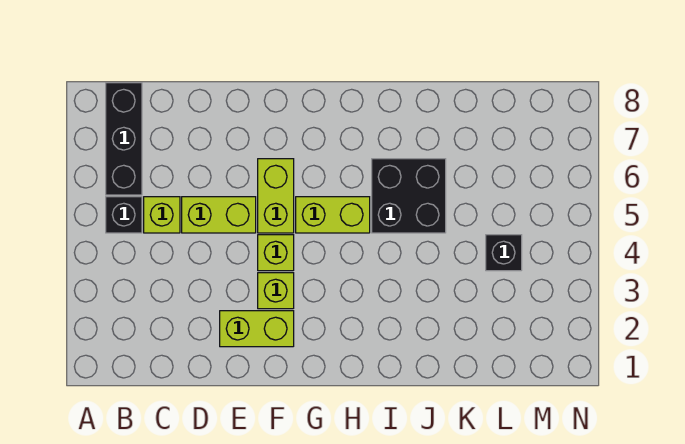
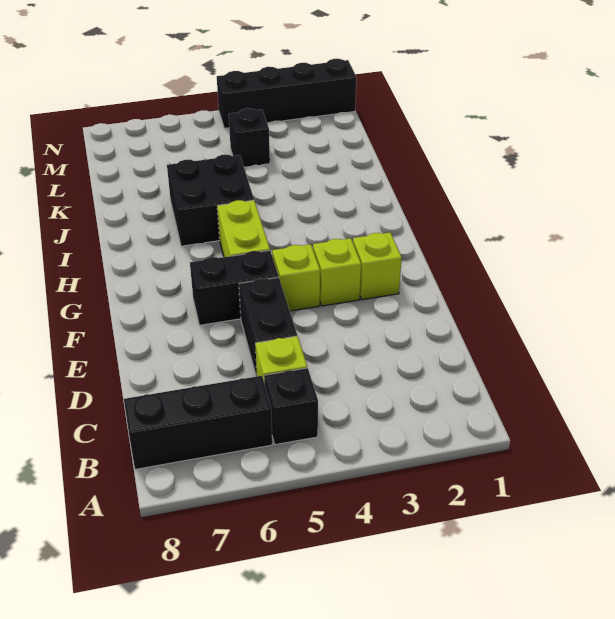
lime 1x2 brick [182,197,256,233] -> black 1x2 brick [239,277,297,377]
lime 1x2 brick [220,311,294,347] -> lime 1x1 brick [353,233,402,300]
lime 1x2 brick [258,159,294,233] -> black 1x2 brick [190,250,279,325]
none -> black 1x4 brick [217,59,356,128]

